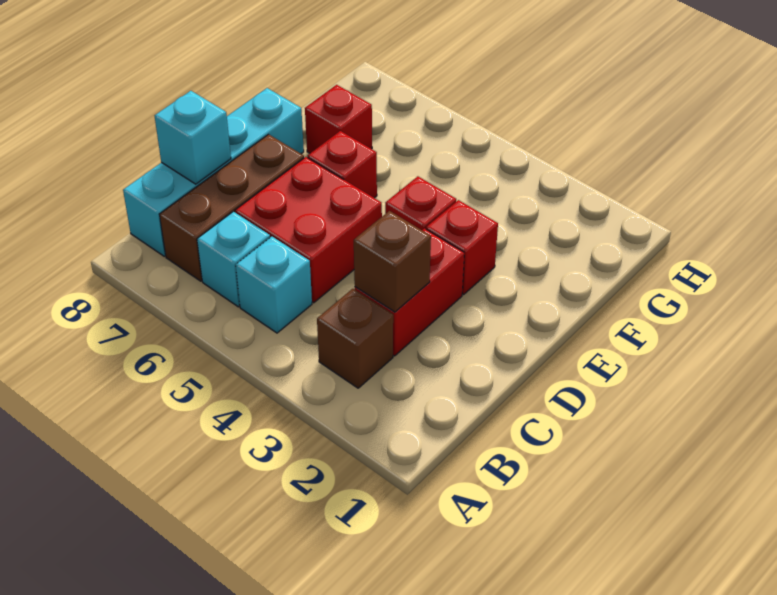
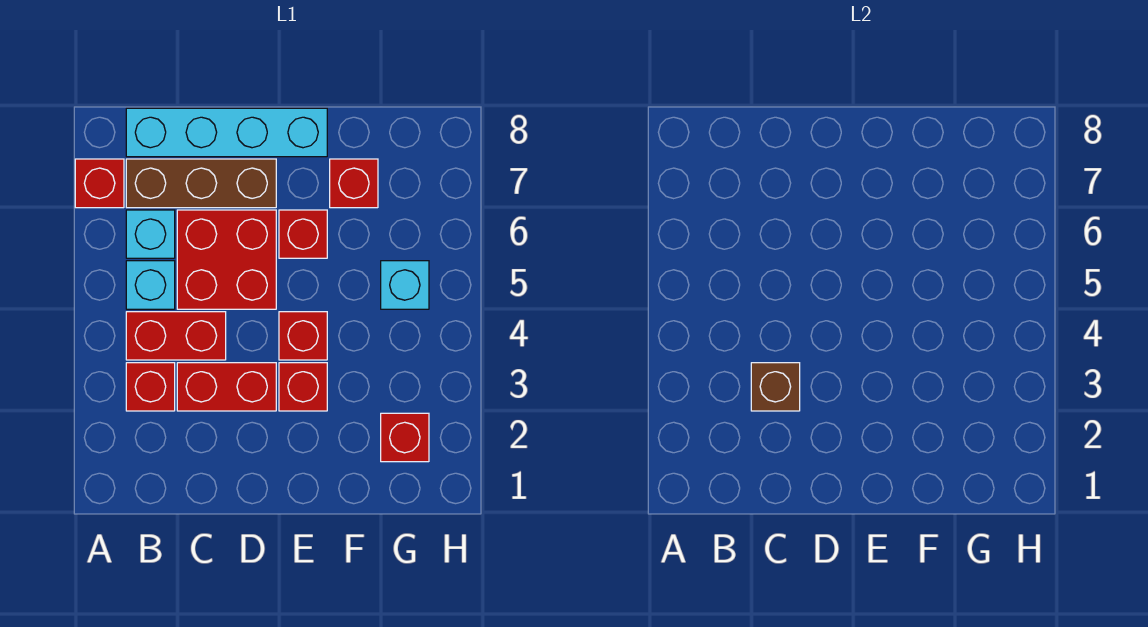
none -> red 1x1 brick [75,159,124,208]
brown 1x1 brick [317,289,393,388] -> red 1x1 brick [126,363,175,411]
none -> red 1x2 brick [126,312,226,360]
cyan 1x1 brick [155,91,231,184] -> cyan 1x1 brick moved to [381,261,429,309]
none -> red 1x1 brick [381,413,429,462]

